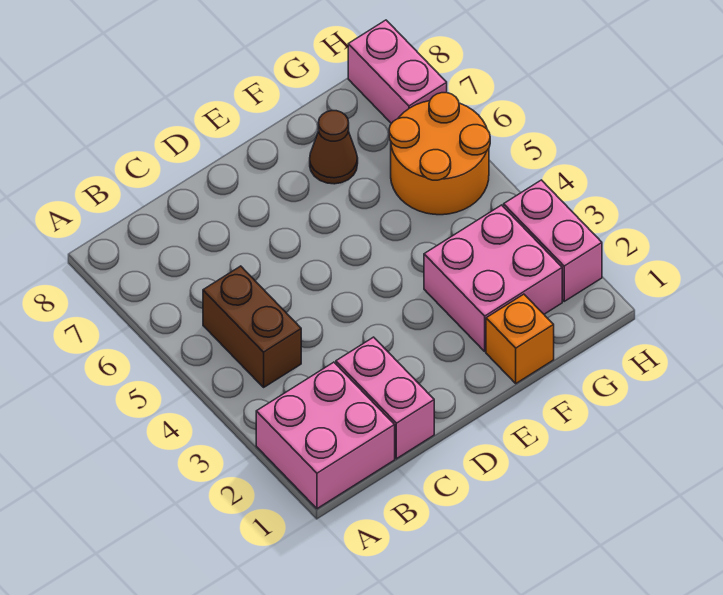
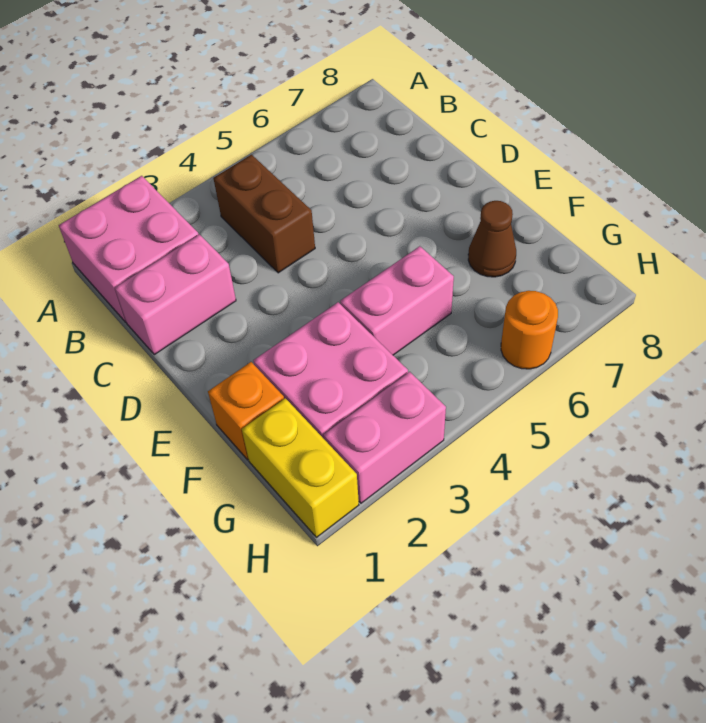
brown 1x2 brick [203,266,301,387] -> brown 1x2 brick turned to [213,155,315,273]
none -> yellow 1x2 brick [242,398,359,537]
orange 2x2 round brick [389,93,490,215] -> orange 1x1 round brick [501,291,558,369]
pink 1x2 brick [348,20,447,123] -> pink 1x2 brick moved to [340,246,454,355]

